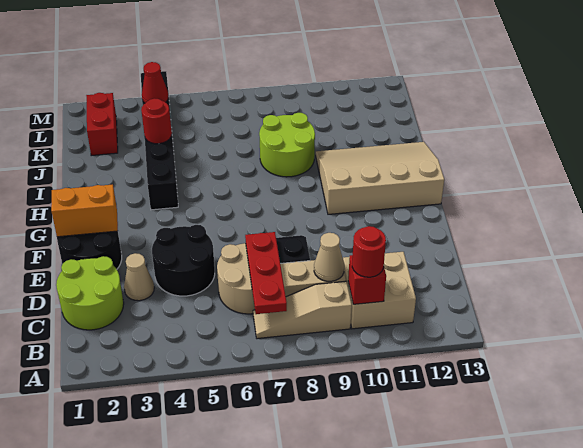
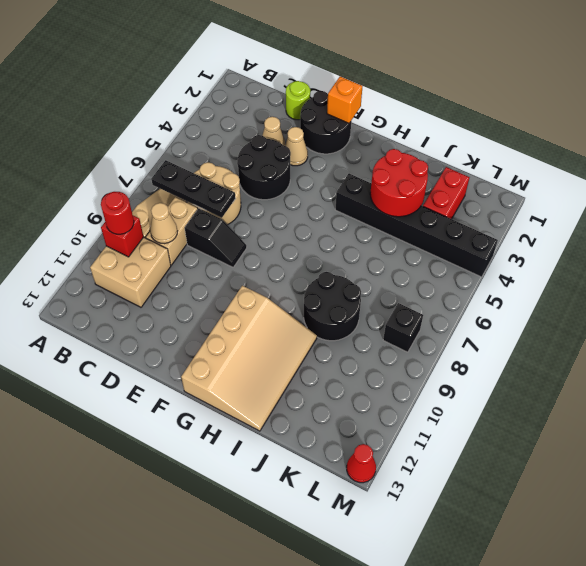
red 1x3 plate [245,232,287,314] -> black 1x3 plate [151,160,236,218]
lime 2x2 round brick [56,256,124,330] -> lime 1x1 round brick [286,81,310,120]
none -> tan 1x1 cone [285,127,308,166]
orange 1x2 brick [51,184,118,237] -> orange 1x1 brick [327,76,363,123]
lime 2x2 round brick [259,113,315,177] -> black 2x2 round brick [304,272,361,341]
red 1x1 round brick [141,98,172,144] -> red 2x2 round brick [370,149,428,217]
red 1x2 brick [86,93,118,156] -> red 1x2 brick turned to [423,167,469,219]
red 1x1 cone [142,62,168,103] -> red 1x1 cone moved to [347,444,376,483]
none -> black 1x1 brick [383,303,423,352]

